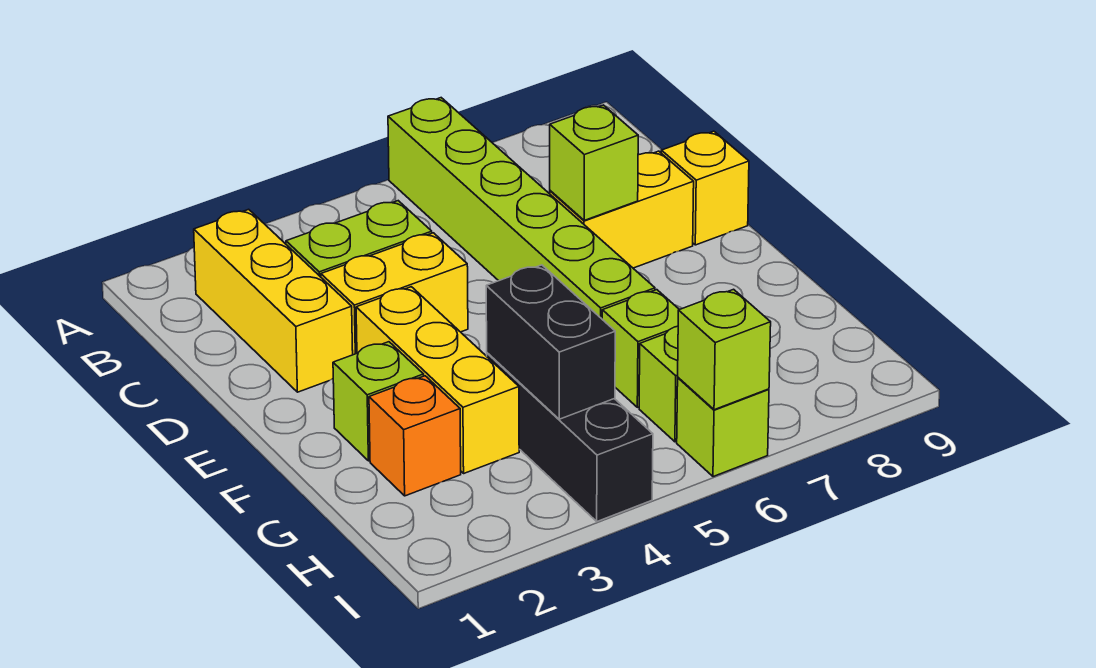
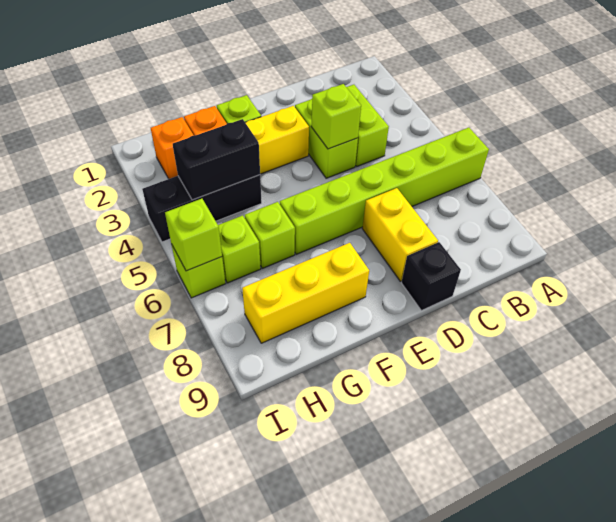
yellow 1x3 brick [194,209,353,392] -> yellow 1x3 brick moved to [242,243,369,343]
yellow 1x2 brick [321,233,468,355] -> lime 1x2 brick [295,99,358,178]
lime 1x1 brick [550,105,638,221] -> lime 1x1 brick moved to [311,84,361,149]
yellow 1x1 brick [661,131,749,245] -> black 1x1 brick [401,242,461,311]
none -> orange 1x1 brick [151,117,194,179]

